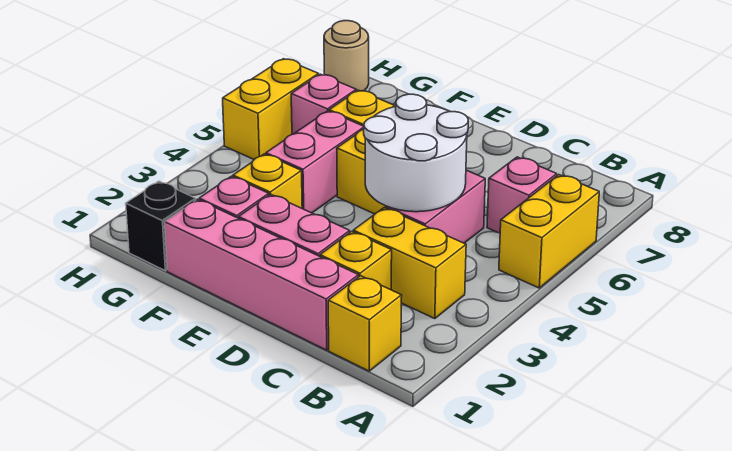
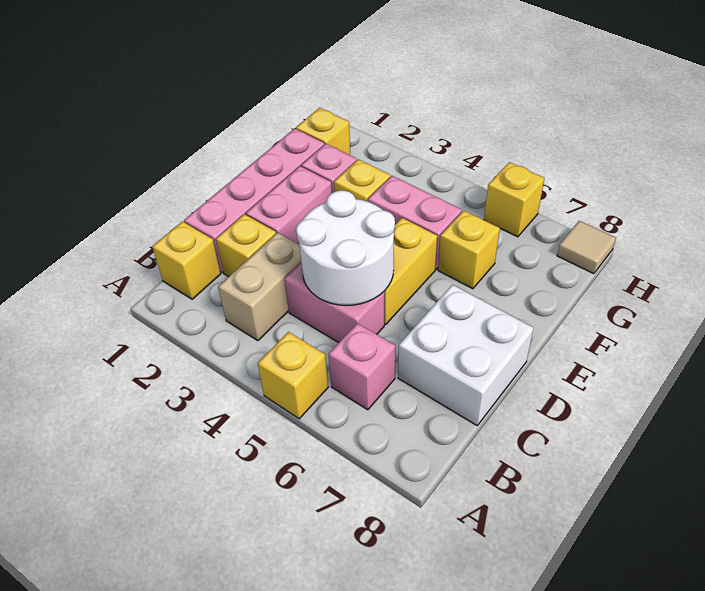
yellow 1x2 brick [499,175,599,288] -> yellow 1x1 brick [258,332,328,419]
yellow 1x2 brick [353,208,466,319] -> tan 1x2 brick [218,233,301,341]
none -> white 2x2 brick [398,285,534,425]
black 1x1 brick [126,181,196,271] -> yellow 1x1 brick [296,108,350,155]
pink 1x1 brick [291,74,356,134] -> none
yellow 1x2 brick [223,59,319,159] -> yellow 1x1 brick [484,162,544,237]
tan 1x1 round brick [324,21,369,91] -> tan 1x1 tile [557,221,616,274]

